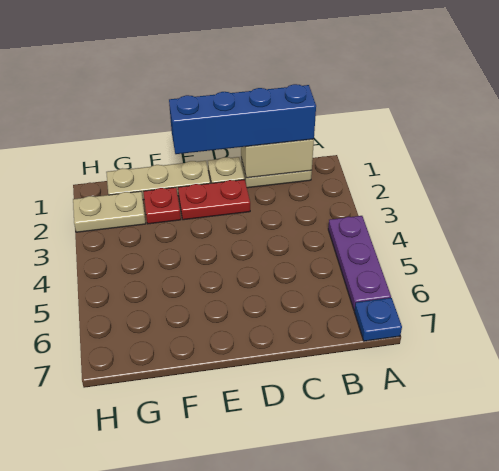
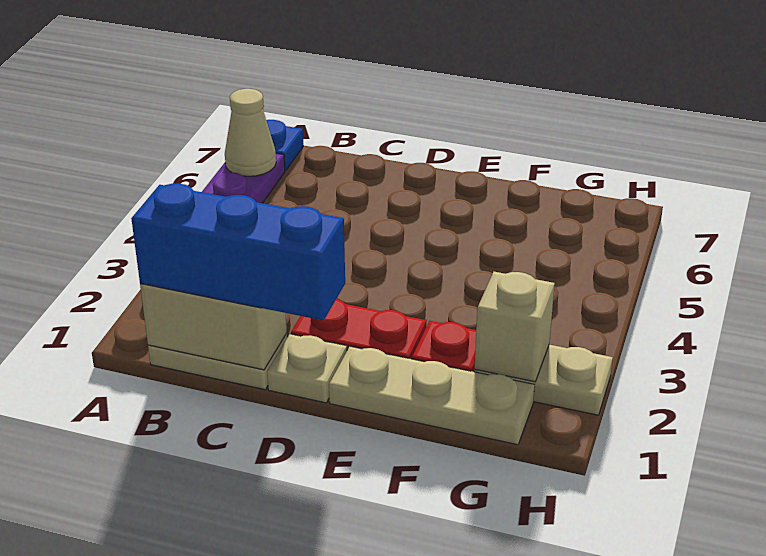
none -> tan 1x1 cone [225,89,276,176]
blue 1x4 brick [169,84,316,154] -> blue 1x3 brick [131,184,345,321]
none -> tan 1x1 brick [475,272,555,382]

